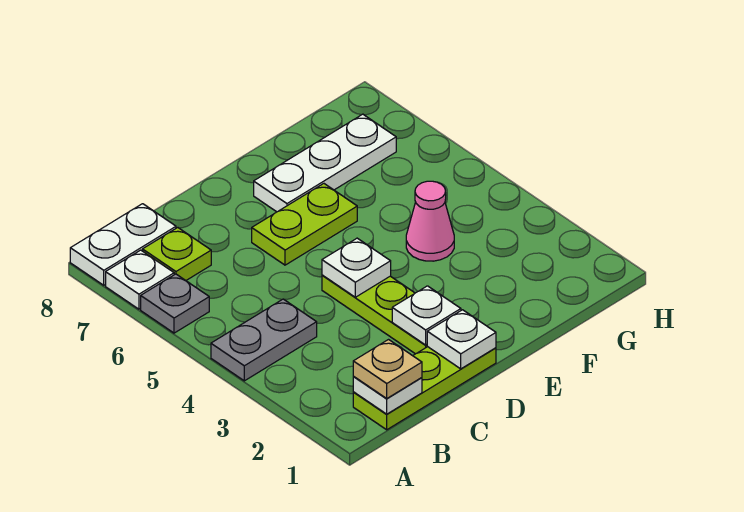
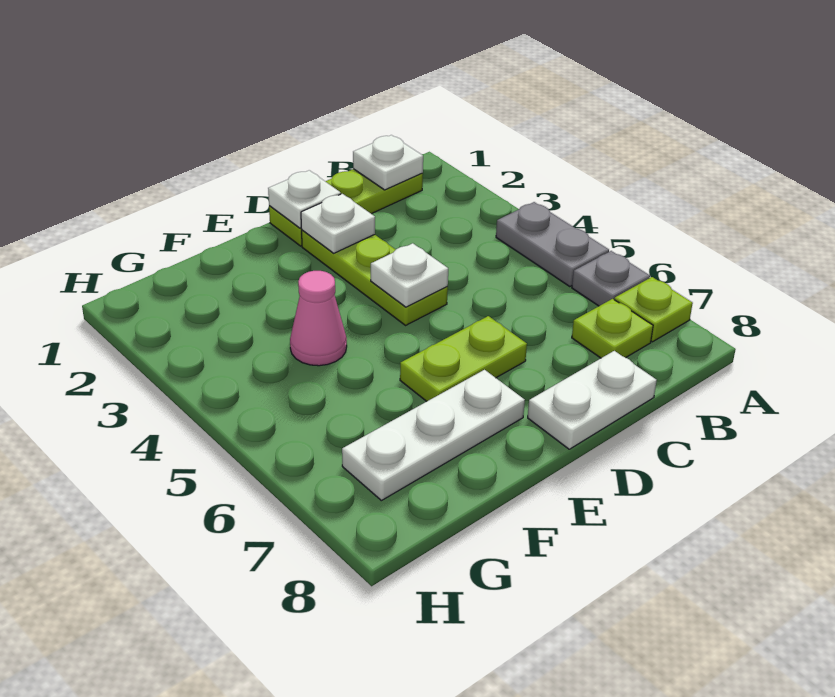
grey 1x2 plate [211,299,317,381] -> grey 1x2 plate turned to [496,202,609,287]
white 1x1 plate [106,250,174,309] -> lime 1x1 plate [614,277,693,342]
white 1x2 plate [70,204,176,285] -> white 1x2 plate moved to [528,351,657,449]
tan 1x1 plate [353,340,422,398] -> none

